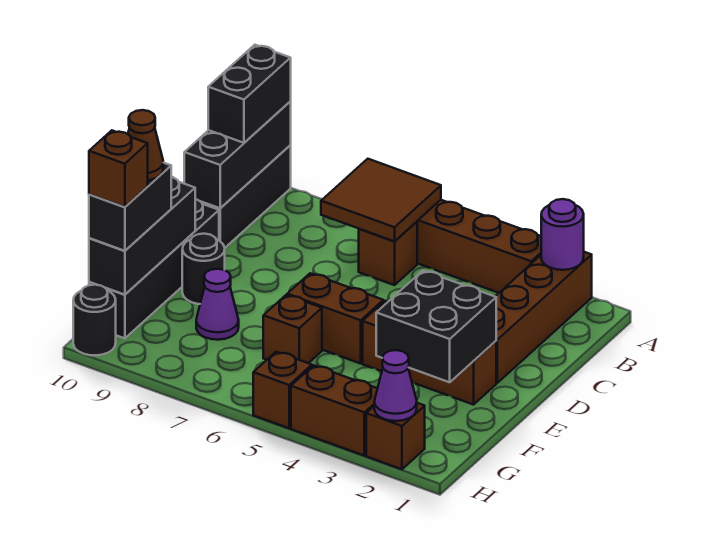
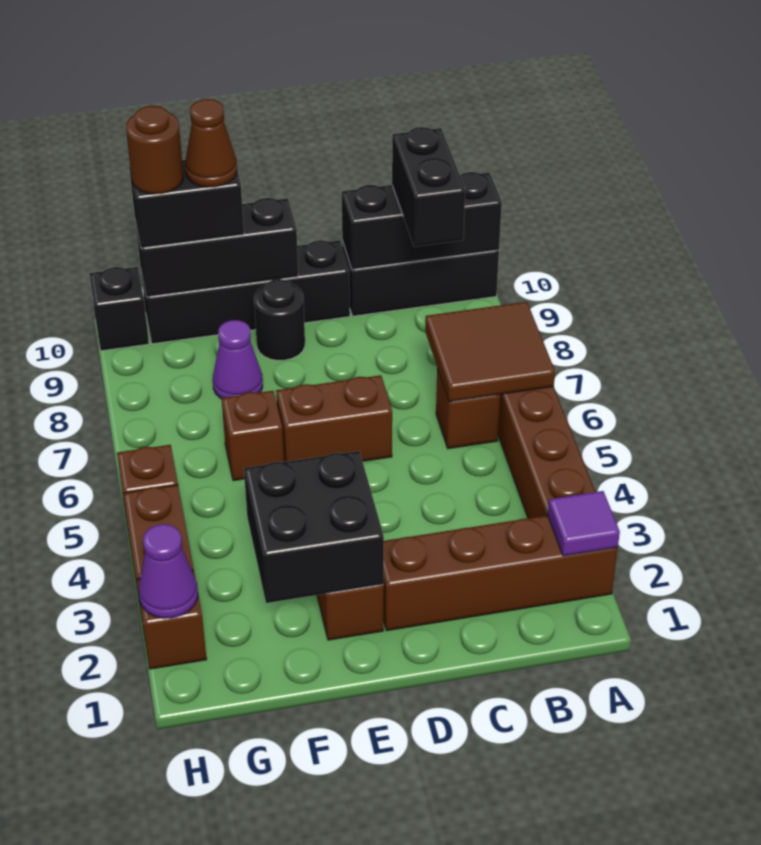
purple 1x1 round brick [541,199,584,270] -> purple 1x1 tile [548,491,620,556]
black 1x2 brick [208,45,291,143] -> black 1x2 brick turned to [392,127,465,247]
brown 1x2 brick [287,273,383,364] -> brown 1x2 brick turned to [276,375,392,462]
brown 1x1 brick [89,130,148,207] -> brown 1x1 round brick [126,106,183,194]
black 1x1 round brick [73,285,116,355] -> black 1x1 brick [89,267,149,351]

